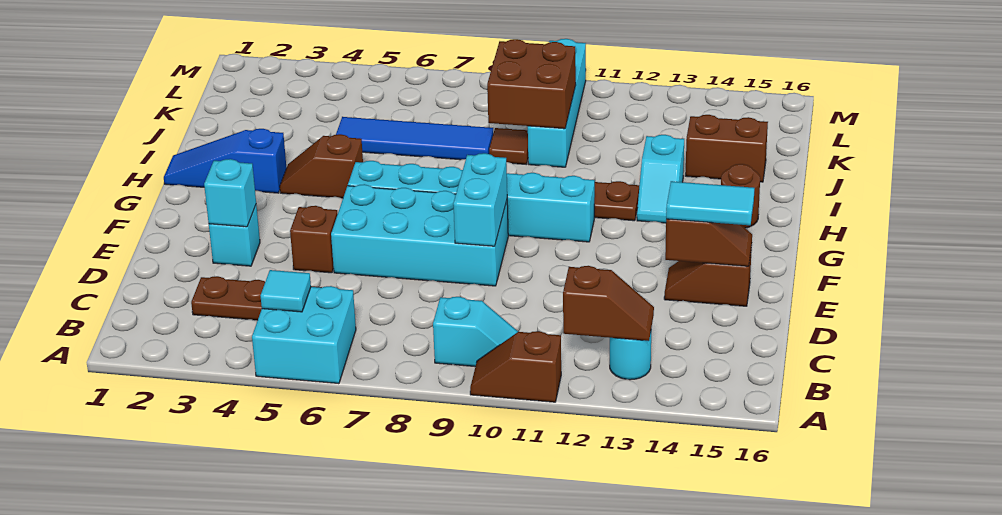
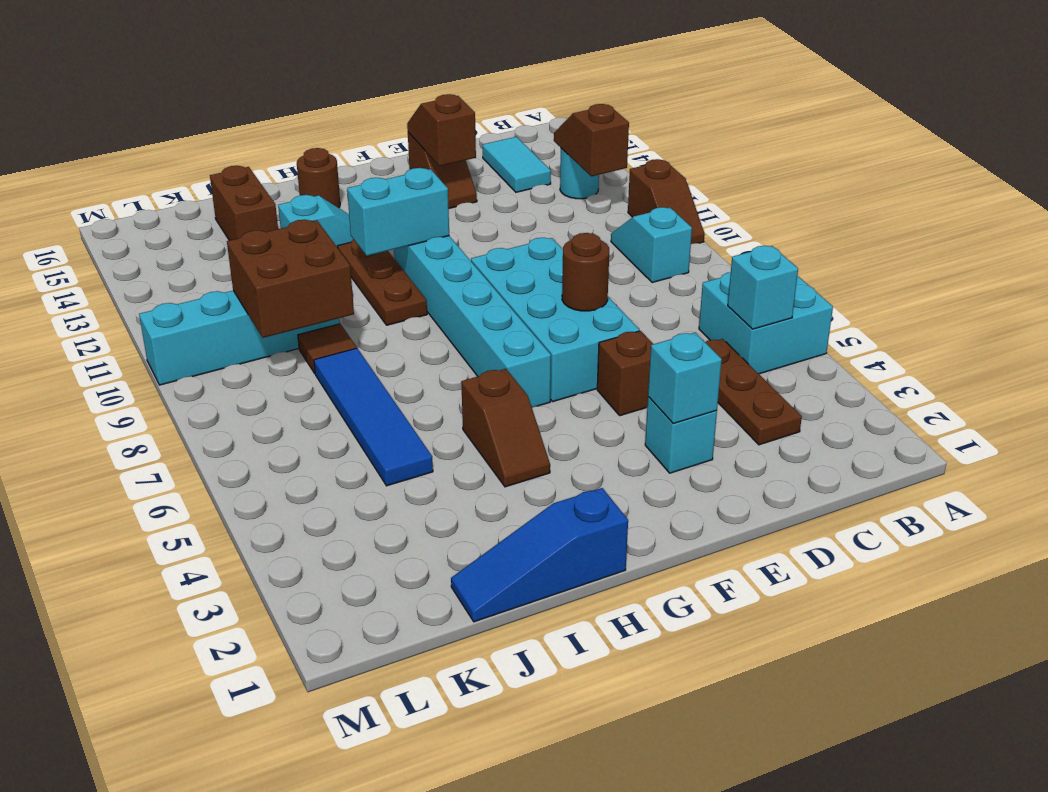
cyan 1x1 tile [260,270,311,312] -> cyan 1x1 brick [728,246,798,329]
none -> brown 1x1 round brick [562,233,609,311]
cyan 1x2 brick [453,153,507,246] -> cyan 1x2 brick moved to [347,168,449,256]
cyan 1x2 tile [666,181,754,225] -> cyan 1x2 tile moved to [483,137,551,192]
blue 1x3 slope [164,129,286,193] -> blue 1x3 slope turned to [451,488,628,622]

